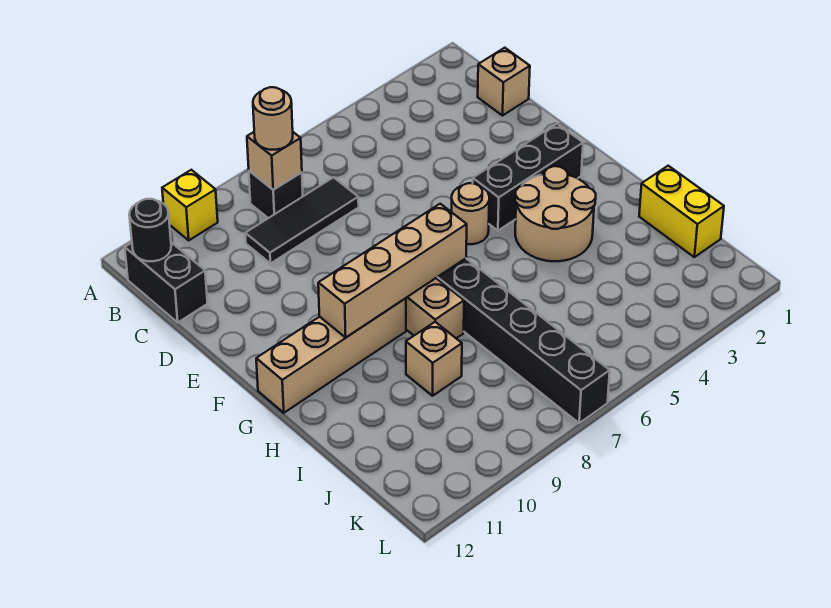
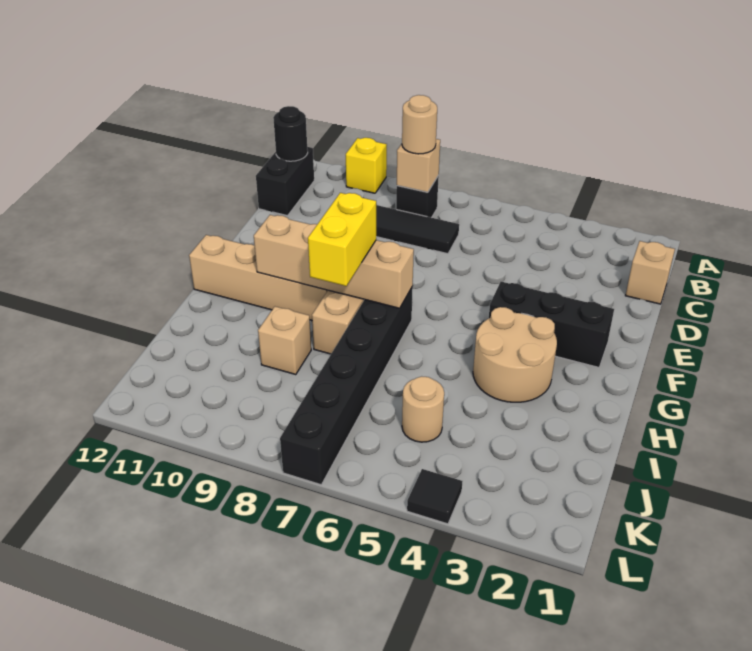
tan 1x1 round brick [451,183,489,244] -> tan 1x1 round brick moved to [402,376,444,442]
yellow 1x2 brick [639,166,724,257] -> yellow 1x2 brick moved to [308,193,376,286]
none -> black 1x1 tile [407,469,462,524]

